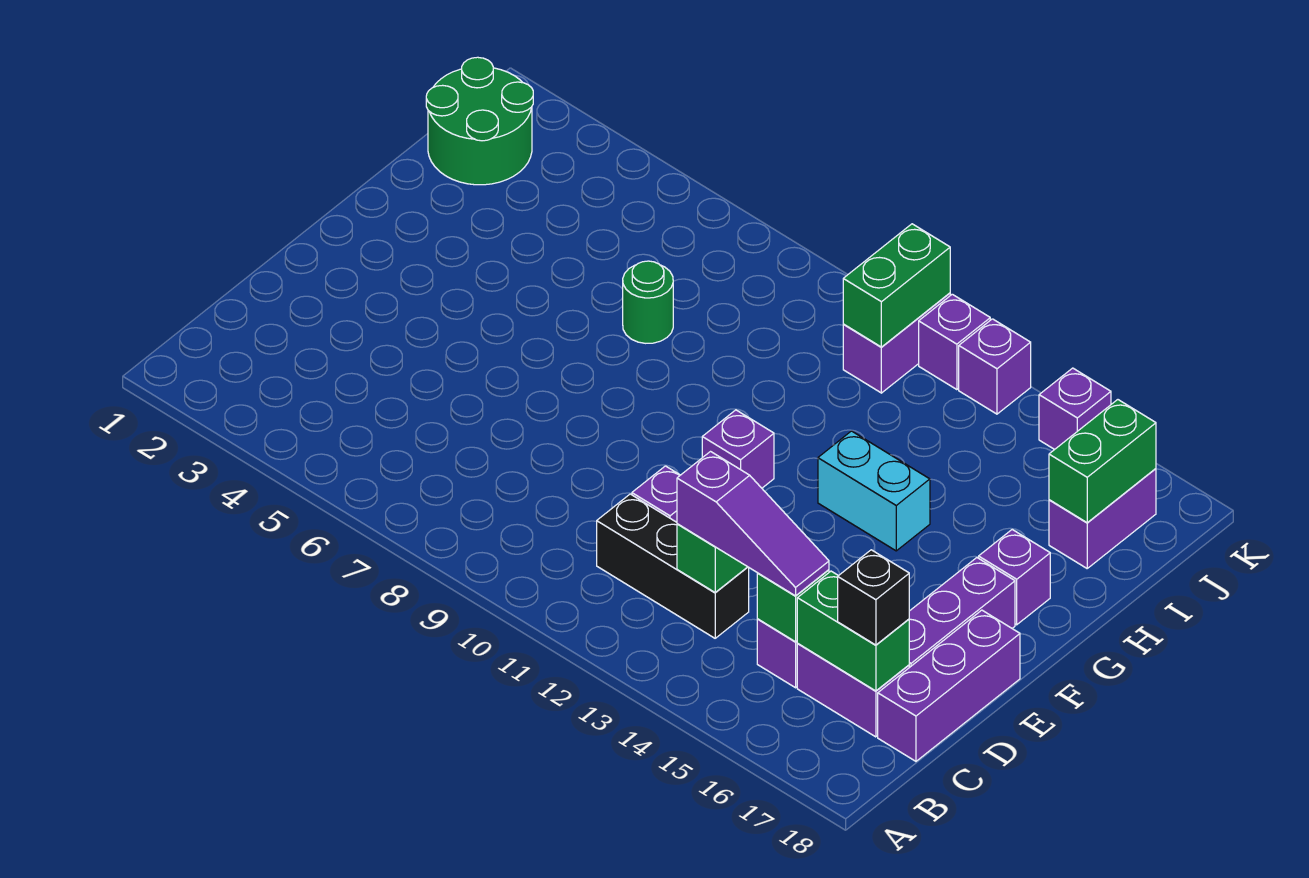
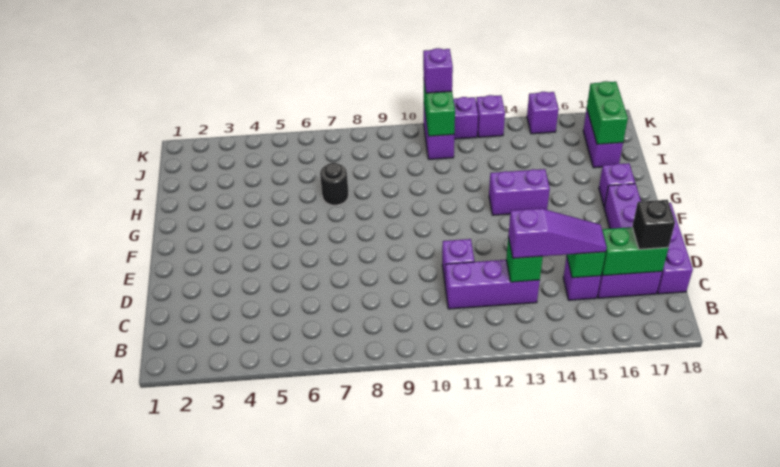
black 1x3 brick [597,494,749,638] -> purple 1x3 brick [445,260,540,309]
purple 1x1 brick [702,410,774,488] -> purple 1x1 brick moved to [423,48,453,93]
cyan 1x2 brick [818,431,930,551] -> purple 1x2 brick [489,169,550,215]
green 1x1 round brick [623,261,673,343] -> black 1x1 round brick [320,163,349,205]
green 2x2 round brick [426,57,533,185] -> none

